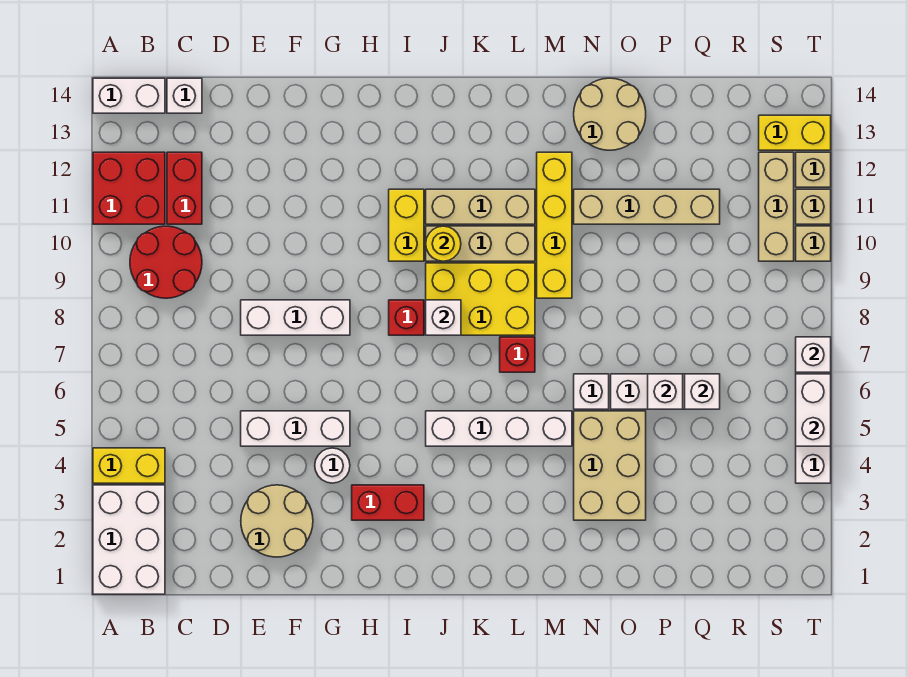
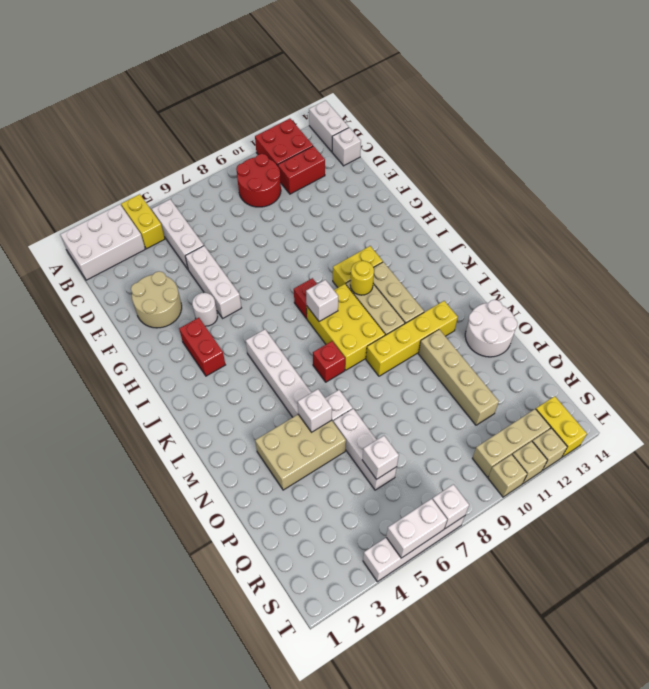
white 1x3 brick [241,300,350,335] -> white 1x3 brick moved to [152,199,204,269]
tan 2x2 round brick [574,78,646,150] -> white 2x2 round brick [465,300,517,357]
white 1x1 brick [648,374,683,409] -> white 1x1 brick moved to [298,389,332,432]

